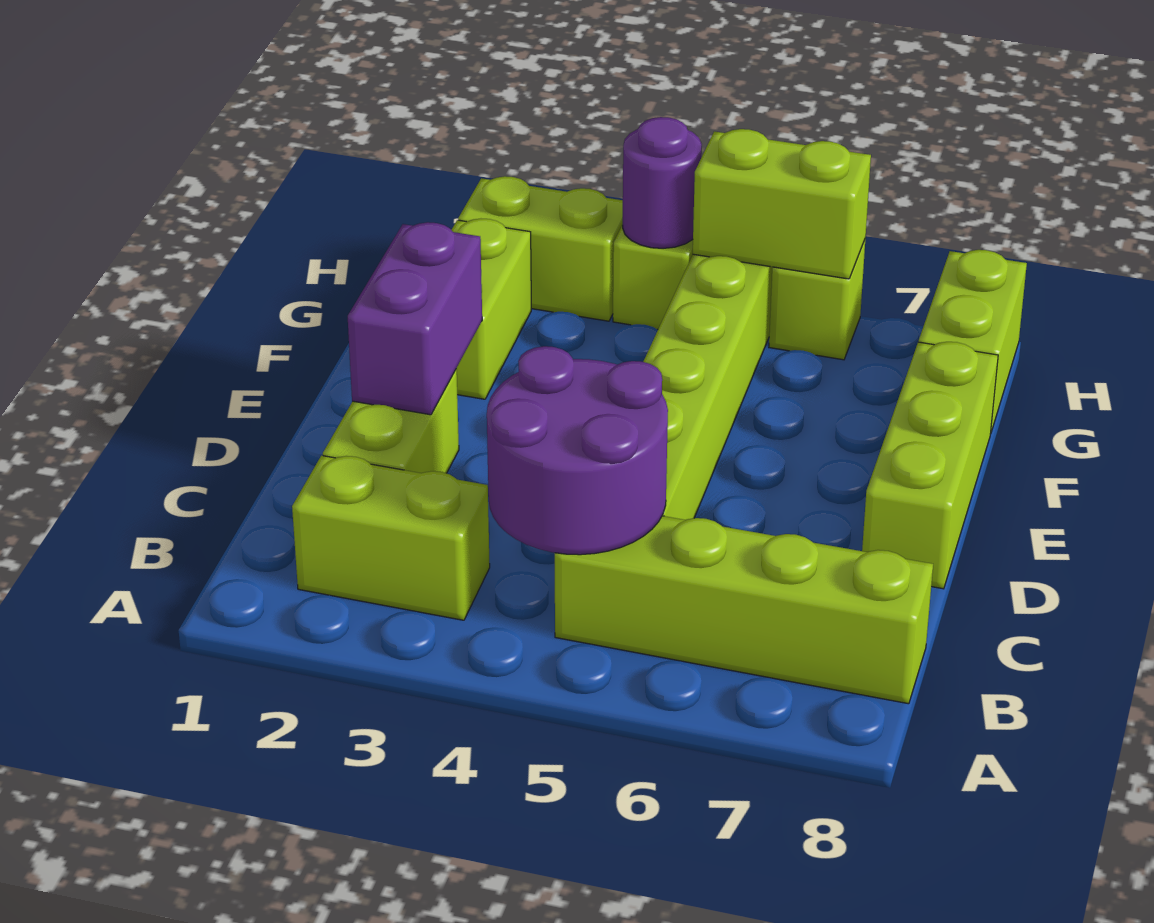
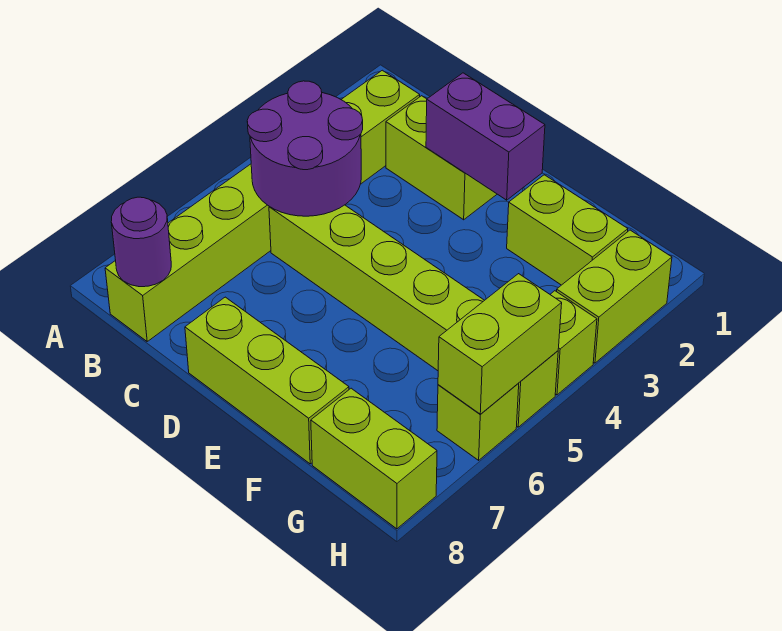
purple 1x1 round brick [623,117,702,248] -> purple 1x1 round brick moved to [111,197,171,287]

